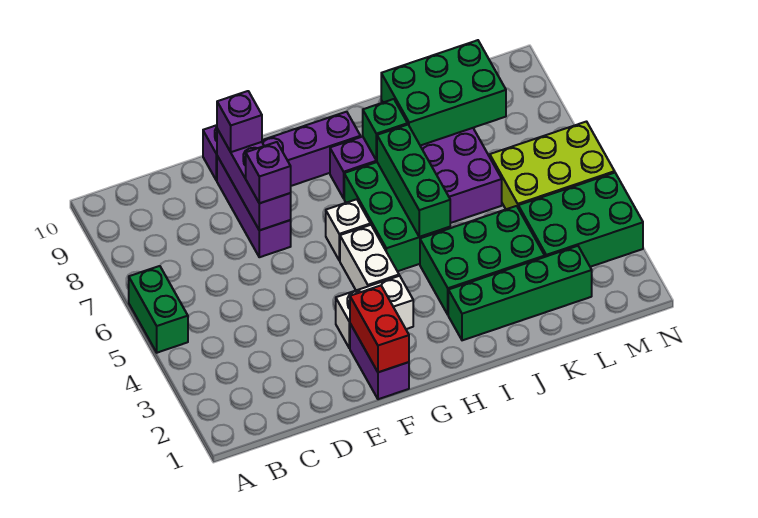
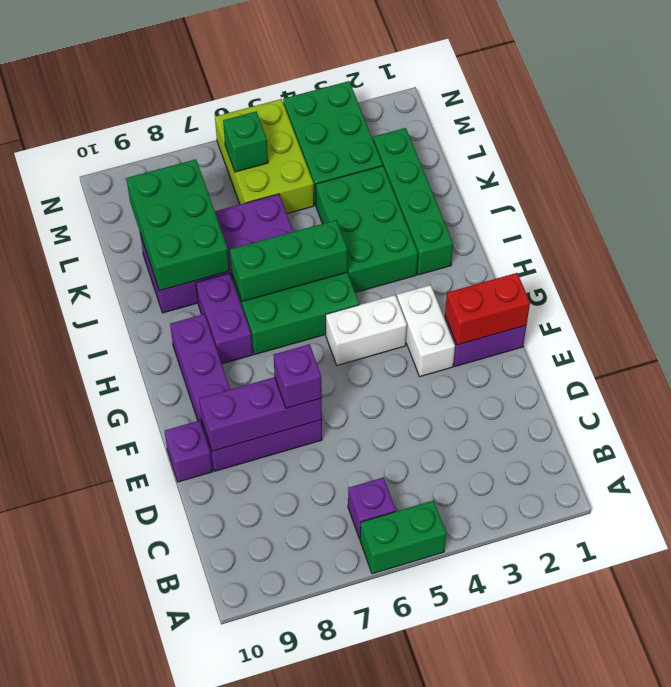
purple 1x1 brick [217,91,262,152] -> purple 1x1 brick moved to [348,477,396,539]
white 1x1 brick [326,199,371,261] -> none
green 1x1 brick [363,99,408,160] -> green 1x1 brick moved to [223,112,268,172]

